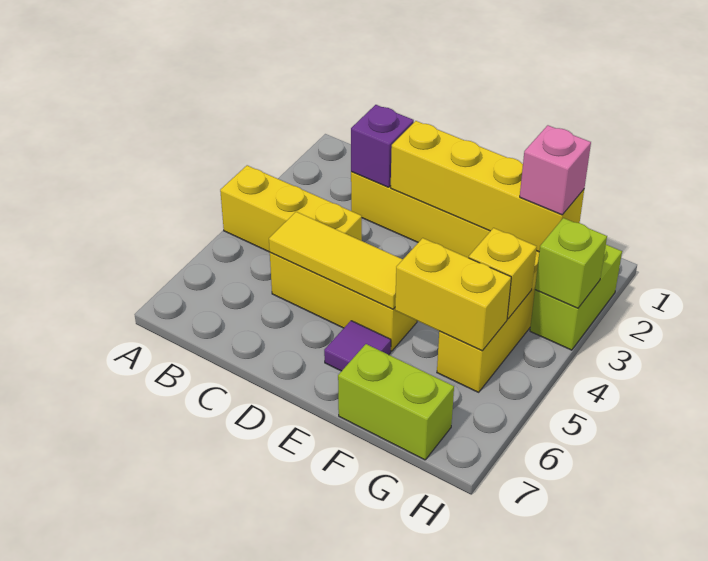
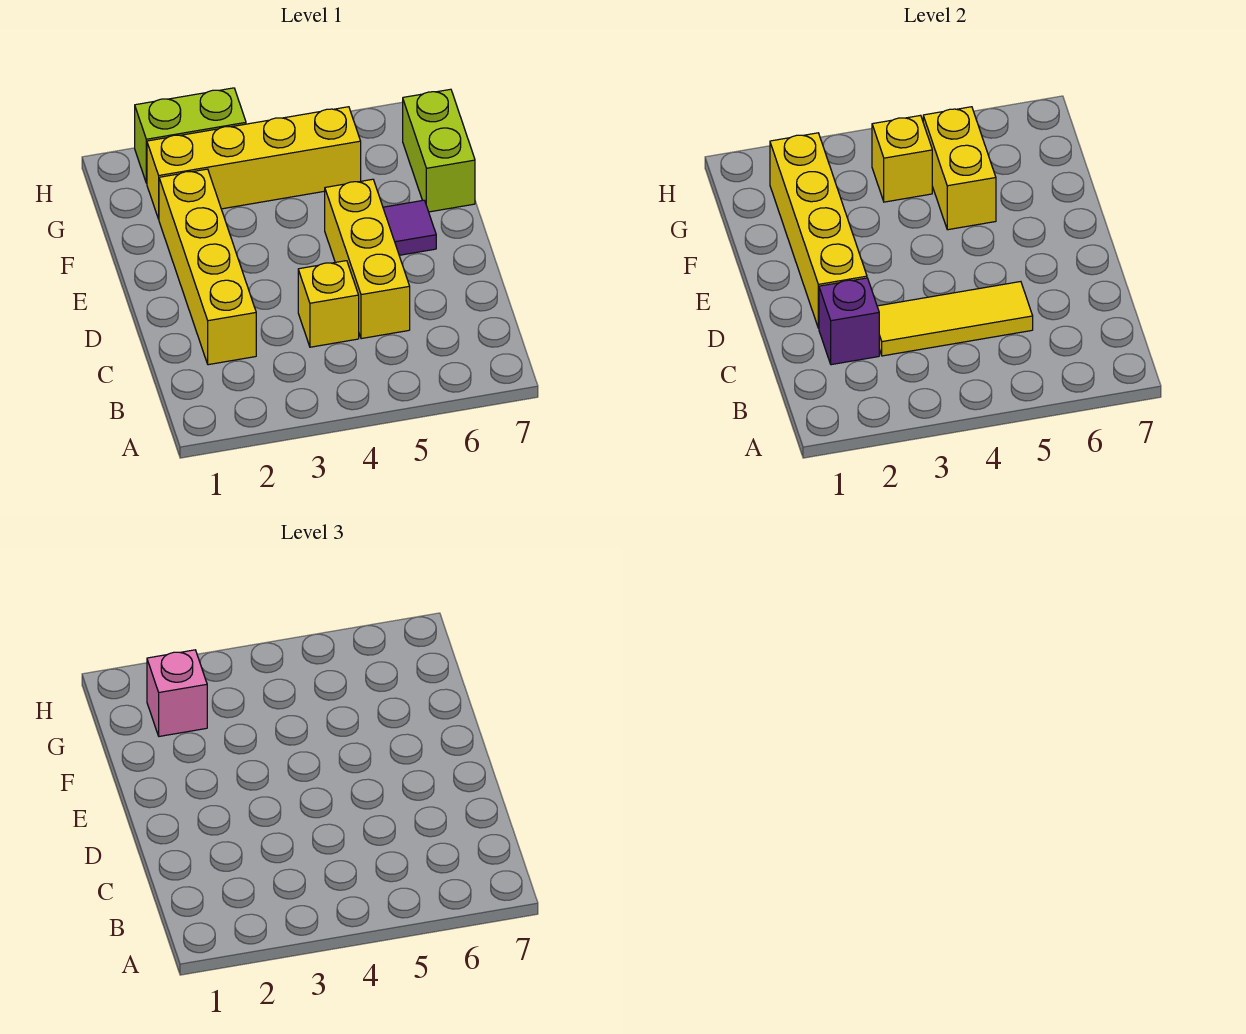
yellow 1x3 brick [220,165,362,252] -> yellow 1x1 brick [298,261,359,347]
yellow 1x3 tile [269,212,403,309] -> yellow 1x3 tile turned to [877,282,1033,356]
lime 1x1 brick [535,218,607,308] -> none

